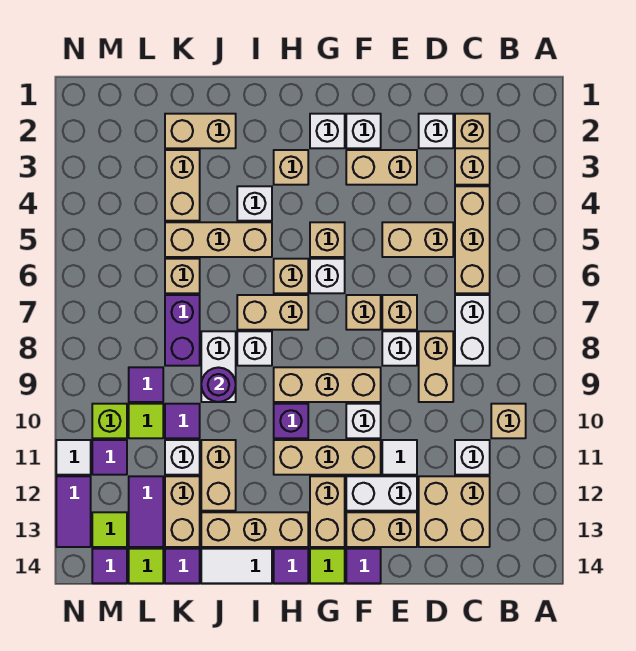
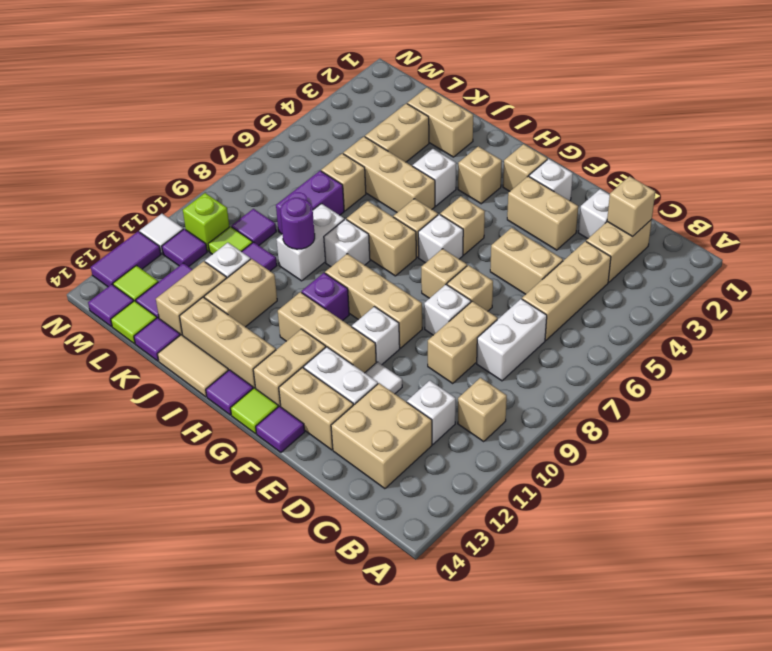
white 1x1 brick [310,114,345,148] -> tan 1x1 brick [503,144,547,191]
white 1x2 tile [201,549,272,583] -> tan 1x2 tile [158,335,228,397]

